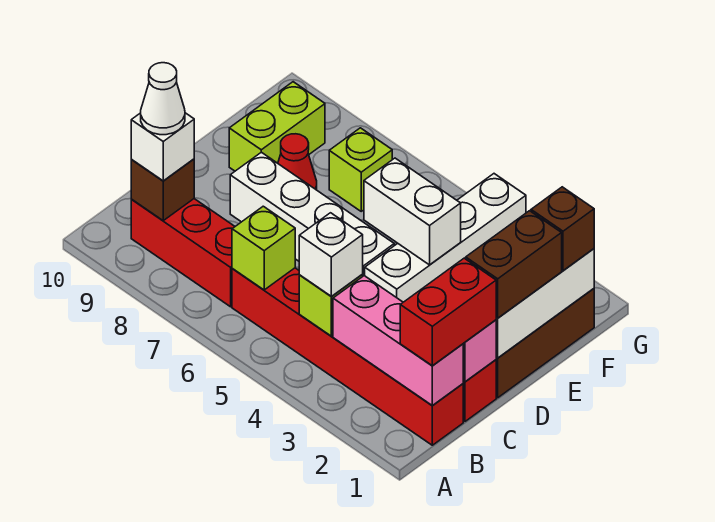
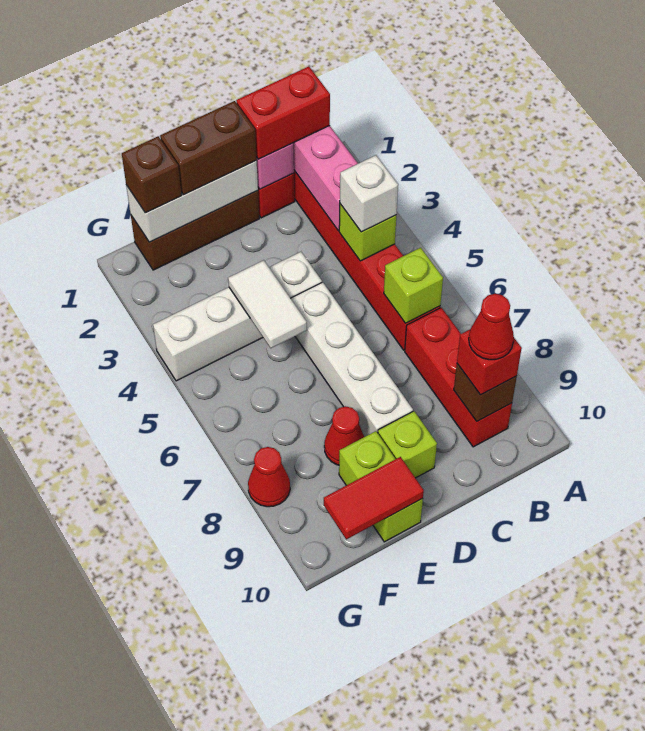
white 1x1 brick [131,113,194,181] -> red 1x1 brick [457,330,522,395]
white 1x1 cone [141,63,185,135] -> red 1x1 cone [469,294,514,360]
white 1x2 brick [364,158,461,265] -> white 1x2 tile [228,260,307,348]
lime 1x2 brick [229,82,325,171] -> lime 1x2 brick turned to [339,431,423,542]
none -> red 1x2 tile [324,457,424,539]
lime 1x1 brick [329,128,392,211] -> lime 1x1 brick moved to [378,411,437,478]
none -> red 1x1 cone [248,447,290,507]

